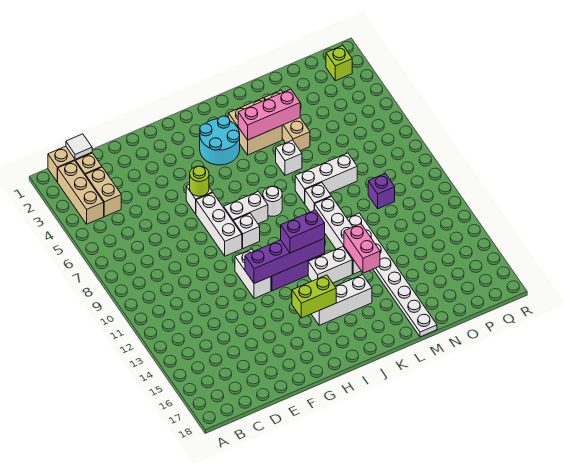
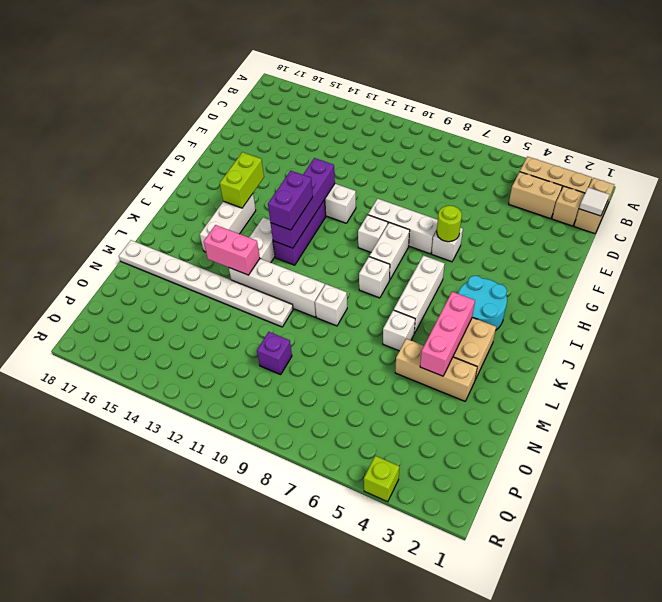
white 1x1 round brick [263,186,282,216] -> white 1x1 brick [359,257,390,298]
white 1x3 brick [295,153,357,204] -> white 1x3 brick moved to [394,255,445,333]
lime 1x1 brick [326,46,352,81] -> lime 1x1 brick moved to [364,456,399,502]

